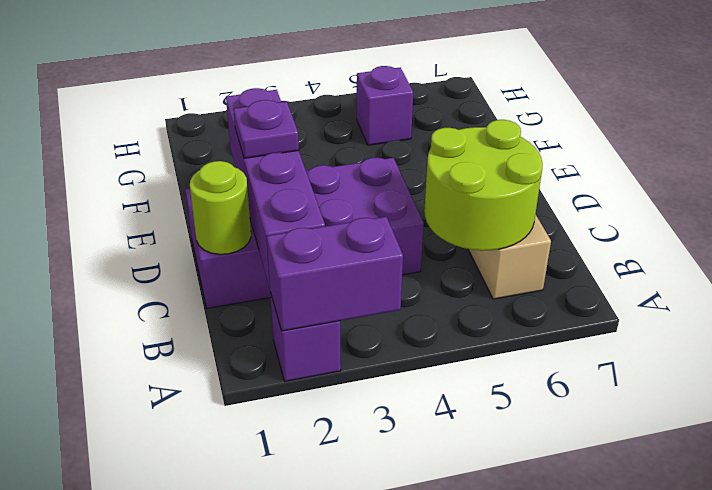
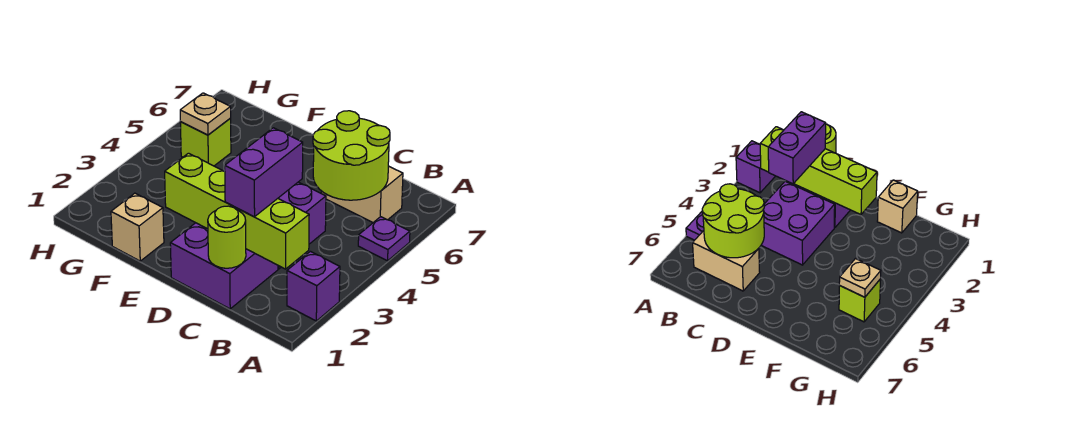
purple 1x2 brick [267,217,403,331] -> purple 1x2 brick moved to [225,128,303,217]
purple 1x4 brick [226,88,325,288] -> lime 1x4 brick [165,153,309,269]
purple 1x1 plate [233,100,299,158] -> purple 1x1 plate moved to [358,217,410,261]
none -> tan 1x1 brick [111,193,164,261]
purple 1x1 brick [357,66,413,145] -> lime 1x1 brick [180,119,231,166]
none -> tan 1x1 plate [180,93,231,135]

